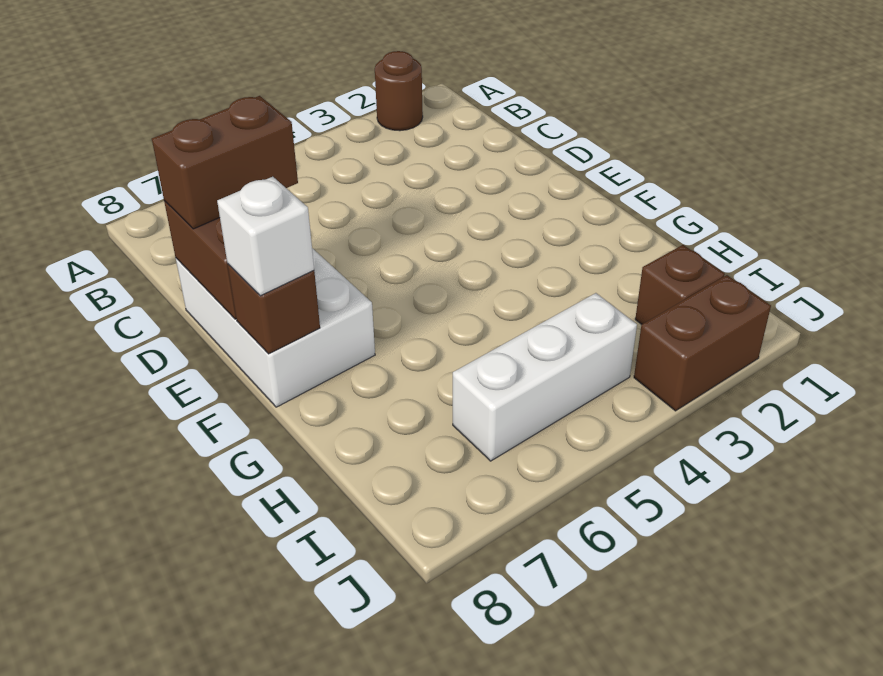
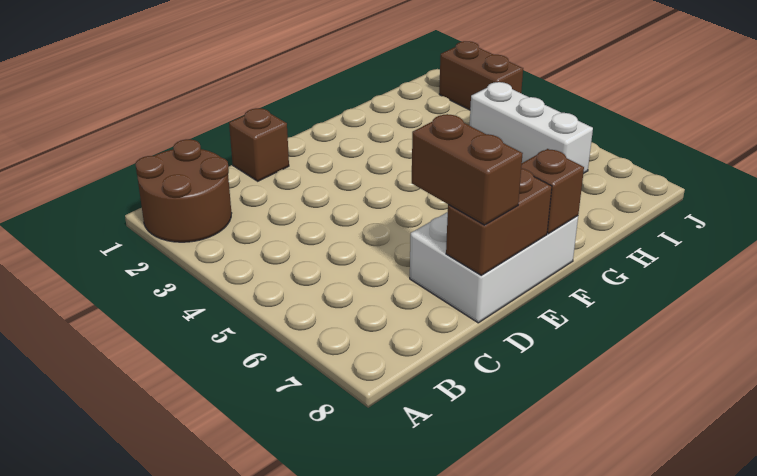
brown 1x1 round brick [375,51,423,131] -> brown 2x2 round brick [135,139,232,242]
white 1x1 brick [217,177,314,296] -> none
brown 1x1 brick [635,245,725,324] -> brown 1x1 brick moved to [229,108,289,181]

